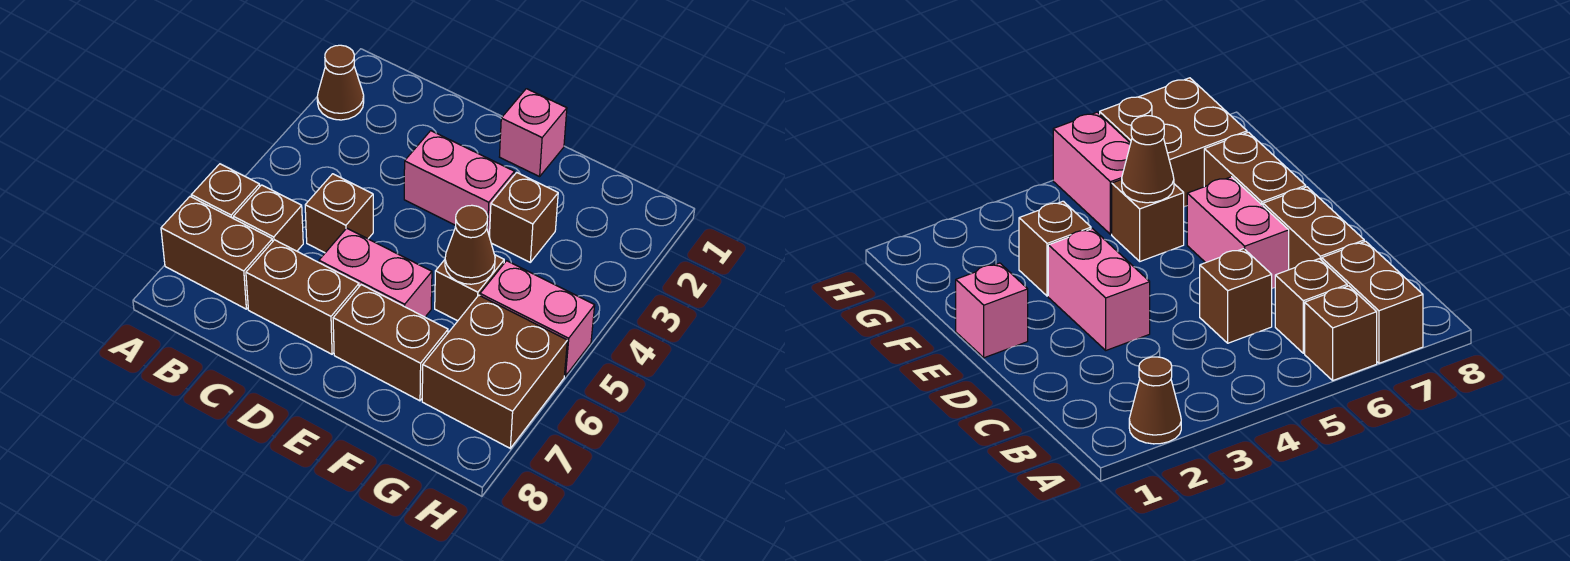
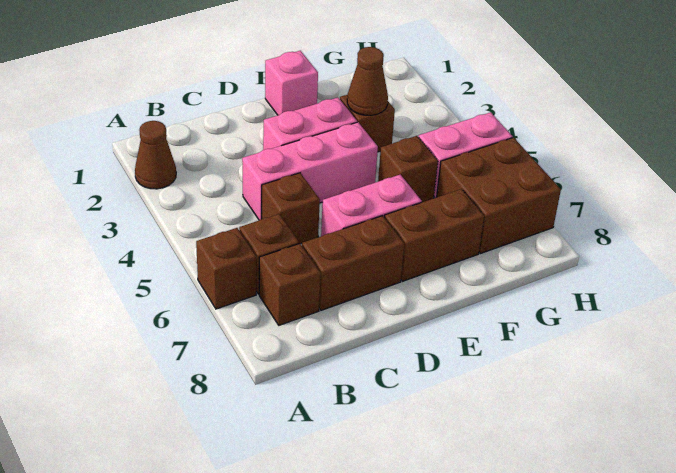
brown 1x2 brick [161,197,273,309] -> brown 1x1 brick [259,244,321,325]
none -> pink 1x3 brick [242,122,378,220]
brown 1x1 cone [445,205,495,284] -> brown 1x1 cone moved to [347,47,388,115]

